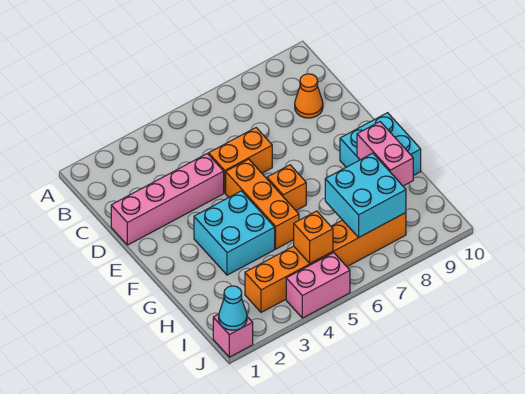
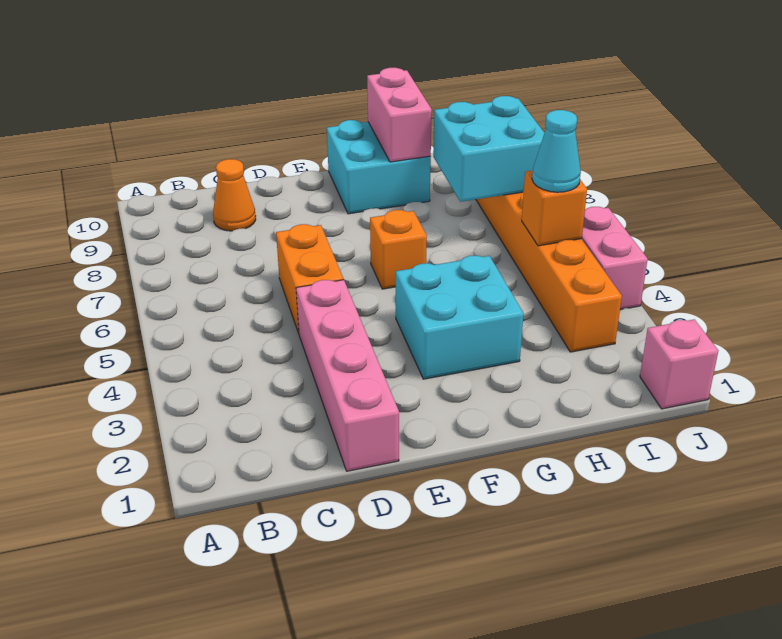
orange 1x3 brick [226,159,299,249] -> none
pink 1x2 brick [357,122,413,186] -> pink 1x2 brick turned to [367,68,432,162]
cyan 1x1 cone [219,286,247,330] -> cyan 1x1 cone moved to [532,110,581,192]

